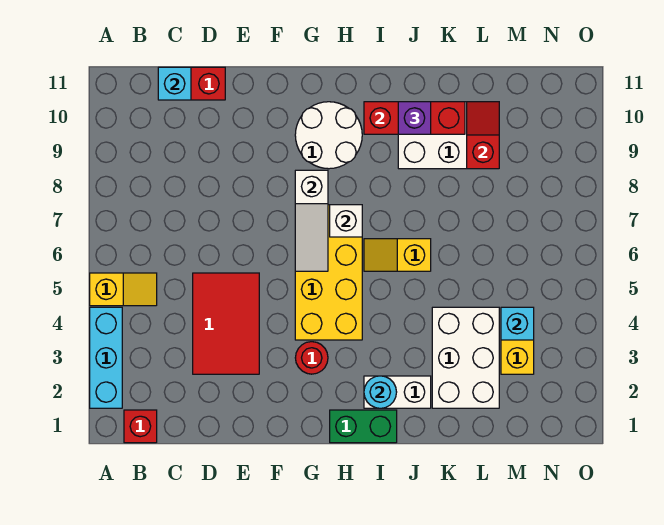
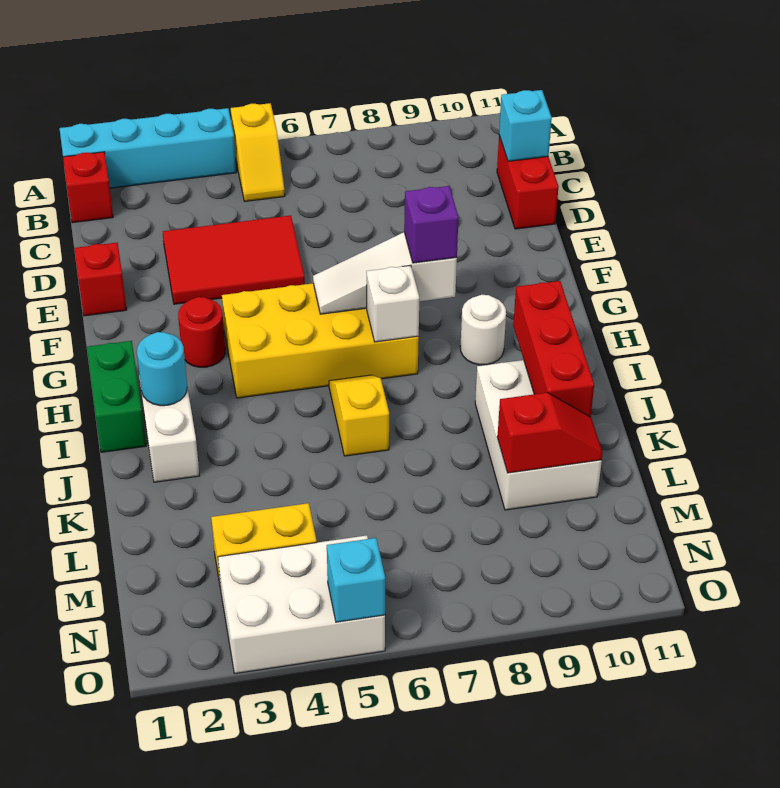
cyan 1x3 brick [90,307,122,408] -> cyan 1x4 brick [59,108,236,188]
none -> red 1x1 brick [75,243,127,316]
white 2x2 round brick [295,102,362,169] -> white 1x1 round brick [460,295,506,365]
purple 1x1 brick [398,102,431,134] -> purple 1x1 brick moved to [404,186,459,263]
white 2x3 brick [432,307,499,408] -> white 2x3 brick moved to [218,535,385,673]
cyan 1x1 brick [501,307,534,340] -> cyan 1x1 brick moved to [327,538,385,622]

